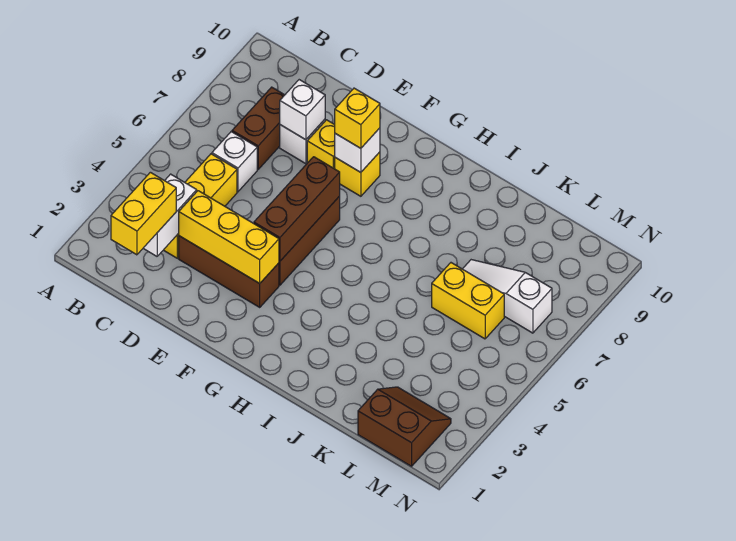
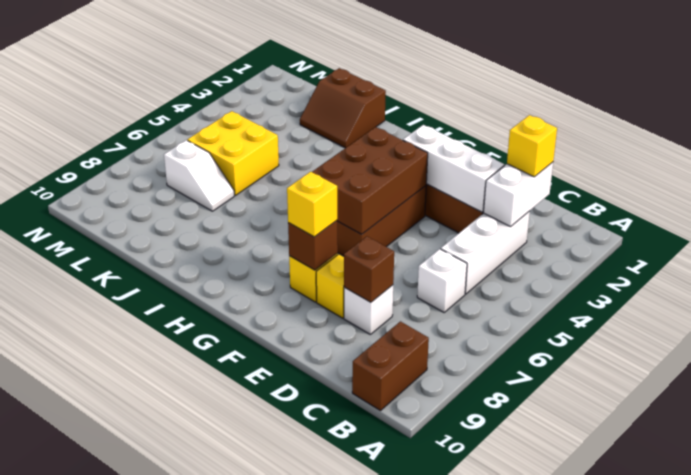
yellow 1x2 brick [111,172,176,255] -> yellow 1x1 brick [507,115,557,177]
yellow 1x3 brick [164,154,237,258] -> white 1x3 brick [441,211,530,294]
brown 1x2 brick [232,87,284,169] -> brown 1x2 brick moved to [352,321,429,411]
yellow 1x3 brick [178,191,279,283] -> white 1x3 brick [403,125,504,212]
white 1x1 brick [280,80,325,140] -> brown 1x1 brick [344,237,394,302]
brown 1x3 brick [254,157,340,261] -> brown 2x3 brick [312,127,428,234]
white 1x1 brick [335,128,380,172] -> brown 1x1 brick [288,221,338,270]
yellow 1x2 brick [432,263,504,339] -> yellow 2x2 brick [188,111,279,195]
white 1x3 slope [463,260,552,333] -> white 1x2 slope [164,140,234,211]
brown 2x2 slope [358,387,451,466] -> brown 2x2 slope moved to [300,68,386,148]

